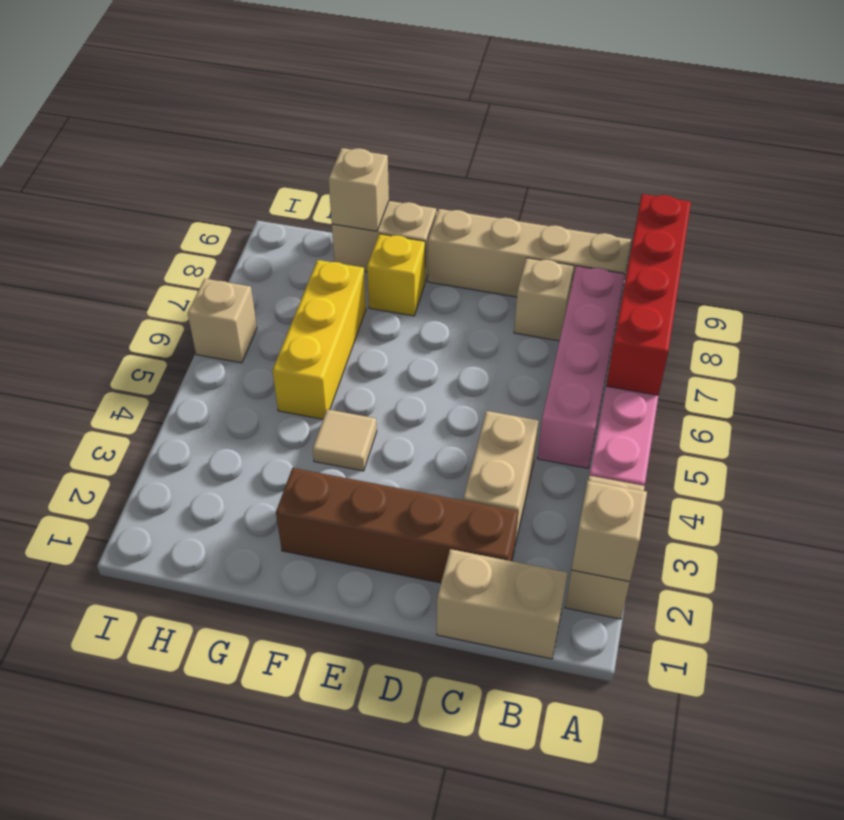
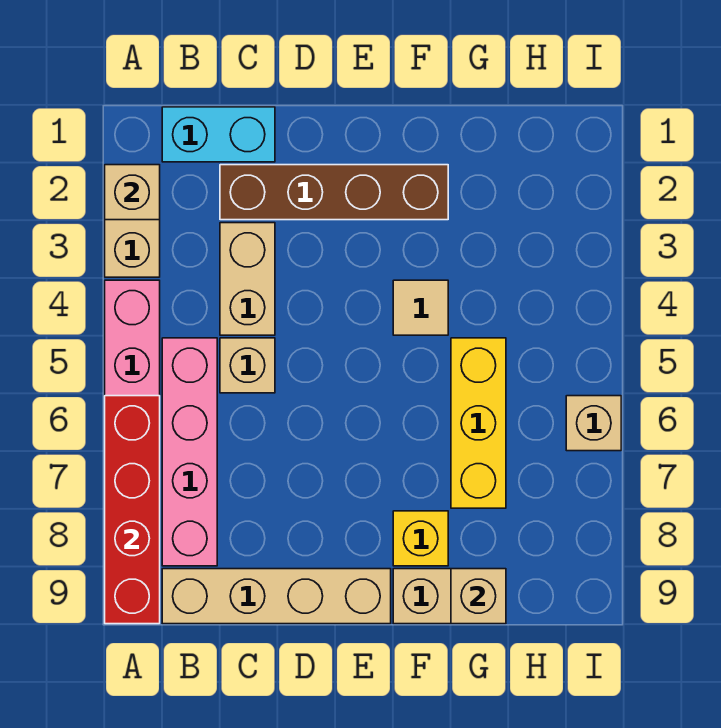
tan 1x2 brick [437,549,568,659] -> cyan 1x2 brick [162,107,275,162]
tan 1x1 brick [514,258,574,341] -> tan 1x1 brick moved to [220,338,275,393]

